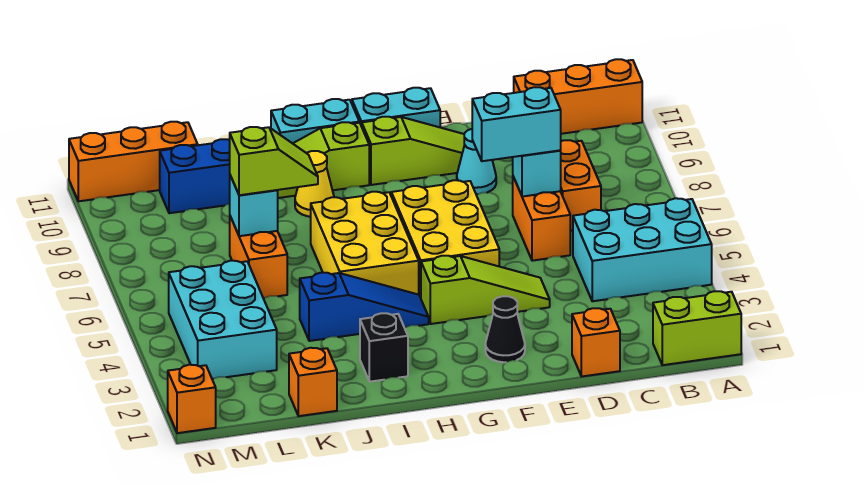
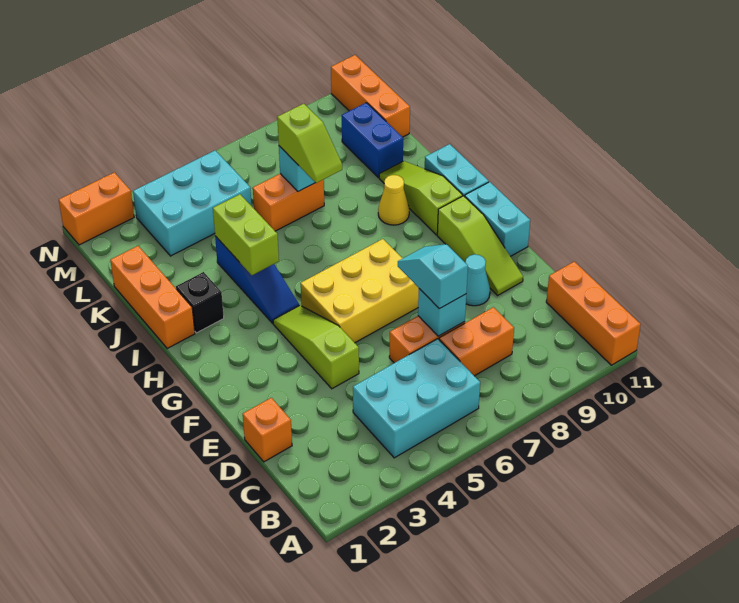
lime 1x2 brick [653,291,741,365] -> lime 1x2 brick moved to [213,194,279,275]
cyan 2x3 brick [573,198,712,301] -> cyan 2x3 brick turned to [353,339,480,458]
cyan 1x2 brick [472,87,561,161] -> cyan 1x2 slope [398,244,468,309]
lime 1x3 slope [421,256,550,324] -> lime 1x3 slope turned to [273,305,359,389]
black 1x1 cone [485,296,525,362] -> none
yellow 2x3 brick [311,192,419,295] -> none
orange 1x1 brick [289,348,337,416] -> orange 1x3 brick [110,246,195,349]
orange 1x1 brick [168,365,216,433] -> orange 1x2 brick [59,172,134,245]

